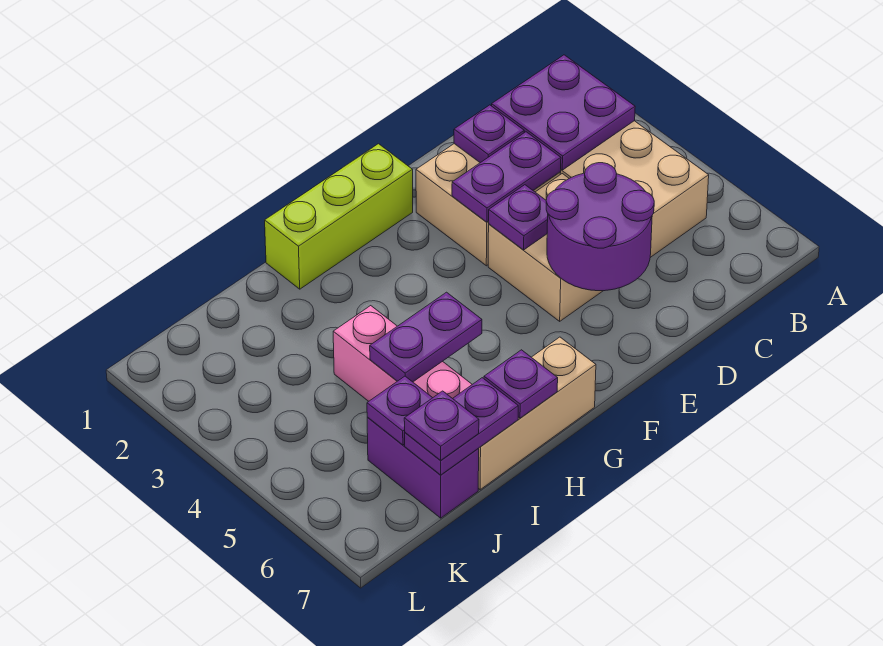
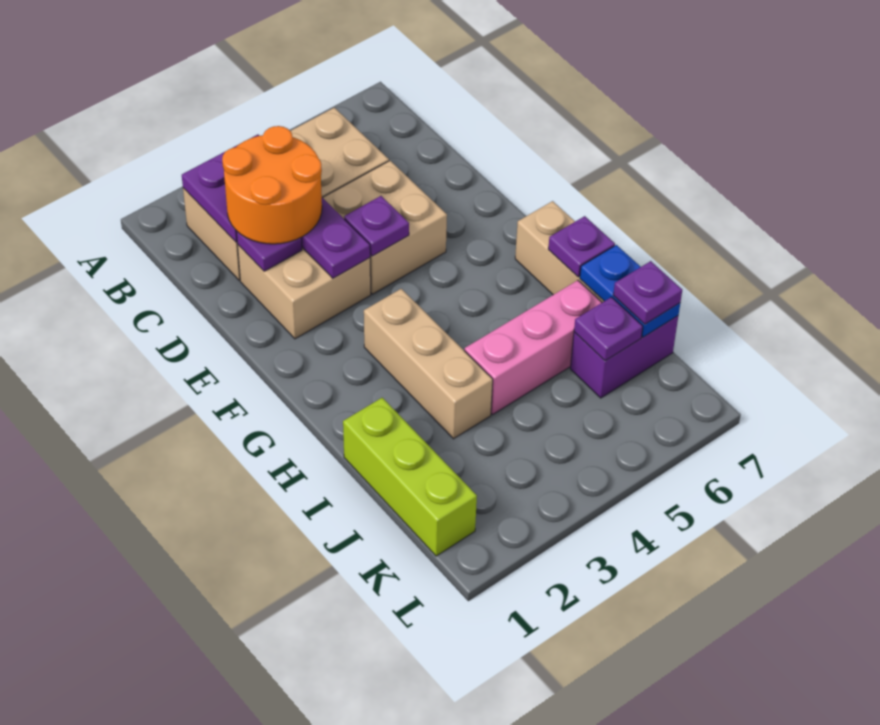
none -> orange 2x2 round brick [222,126,322,244]
purple 2x2 round brick [546,163,654,291] -> none
lime 1x3 brick [265,144,413,289] -> lime 1x3 brick moved to [343,398,477,556]
none -> tan 1x3 brick [364,289,493,439]
purple 1x2 plate [370,292,482,382] -> none
purple 1x2 plate [405,378,518,475] -> blue 1x2 plate [580,245,680,337]

